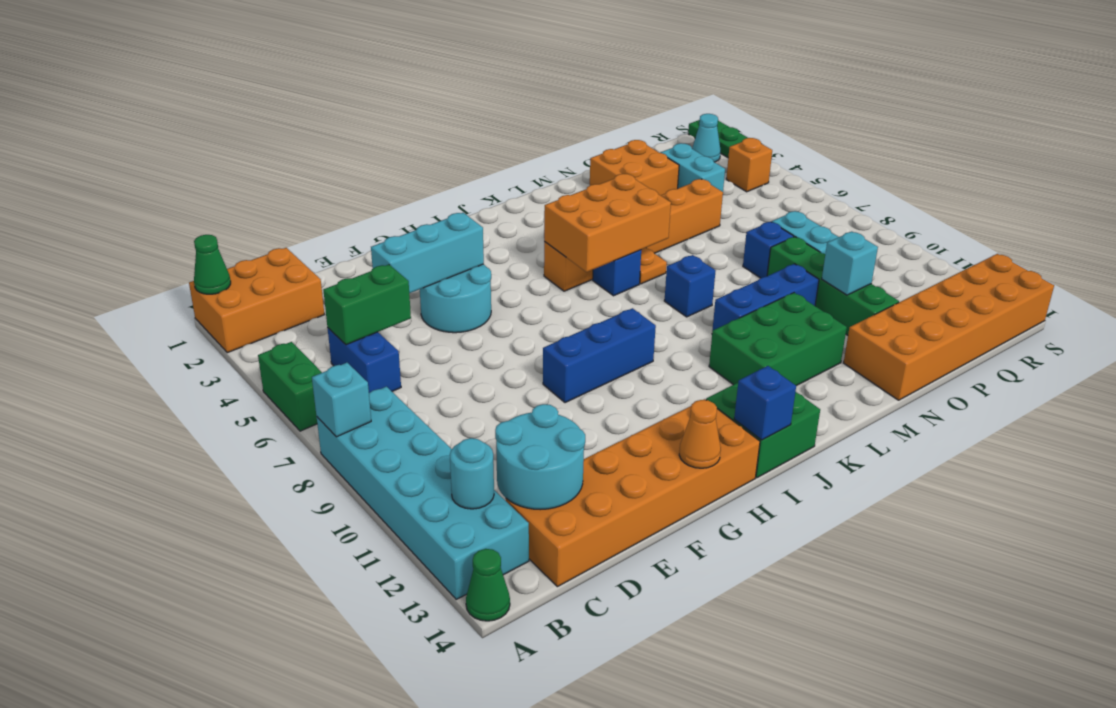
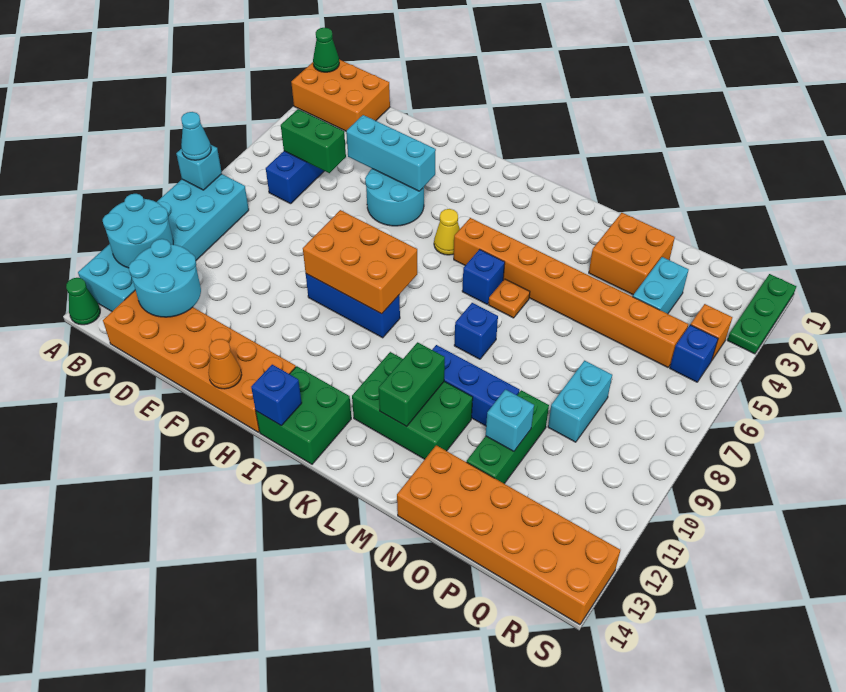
green 1x2 brick [258,342,322,431] -> green 1x2 brick moved to [379,342,445,426]
cyan 1x1 round brick [450,438,494,509] -> cyan 2x2 round brick [103,194,173,268]
none -> yellow 1x1 cone [434,209,460,255]
orange 1x6 brick [544,179,723,291] -> orange 1x8 brick [454,218,688,367]
orange 2x3 brick [544,174,671,272] -> orange 2x3 brick moved to [303,210,417,314]
blue 1x1 brick [743,222,794,278] -> blue 1x1 brick moved to [670,325,718,382]
green 1x4 brick [767,237,899,335] -> green 1x3 brick [467,390,549,484]
cyan 1x1 cone [692,114,721,162] -> cyan 1x1 cone moved to [181,112,211,160]

